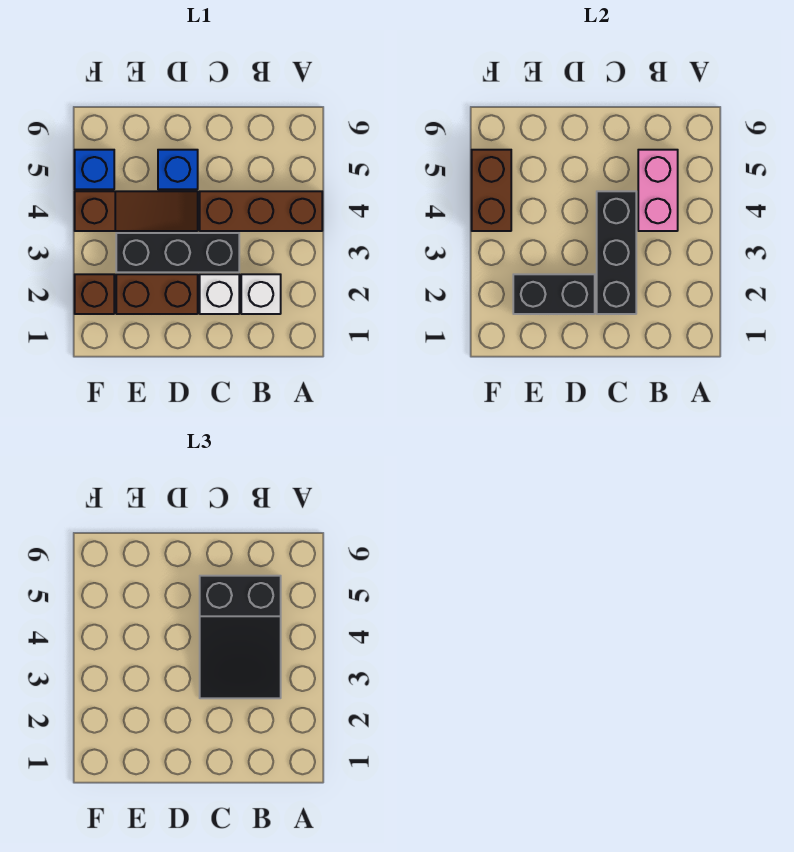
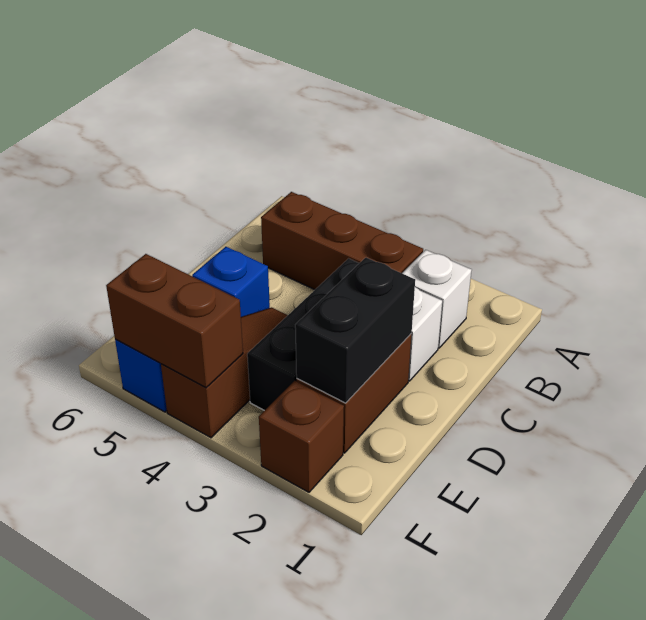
brown 1x3 brick [200,191,322,231] -> brown 1x3 brick turned to [261,192,423,290]
black 2x3 slope [200,576,281,698] -> none
pink 1x2 brick [638,150,678,231] -> none
black 1x3 brick [597,191,636,314] -> none

